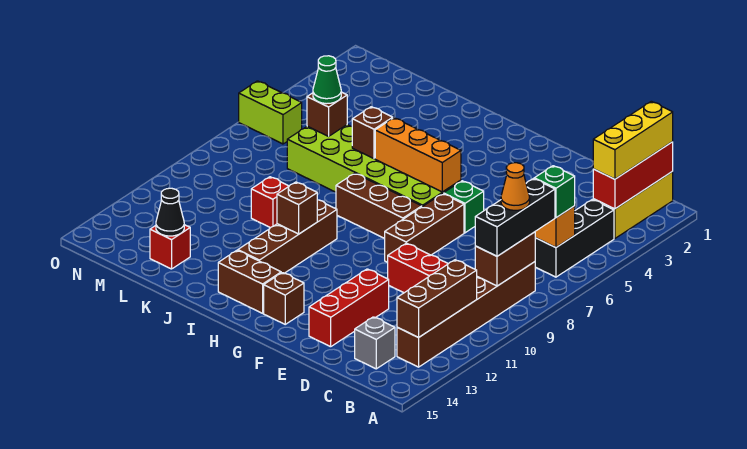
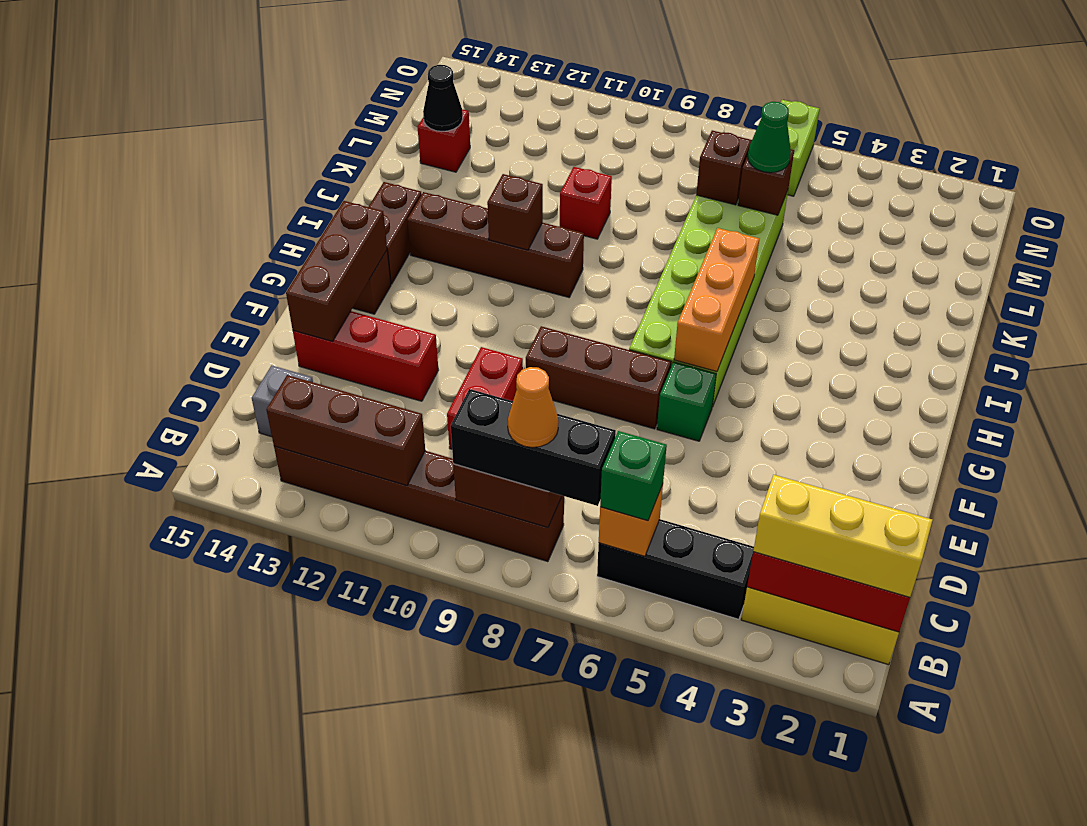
brown 1x3 brick [336,173,422,238] -> brown 1x3 brick moved to [286,201,387,341]
brown 1x1 brick [352,107,393,159] -> brown 1x1 brick moved to [696,130,752,205]

